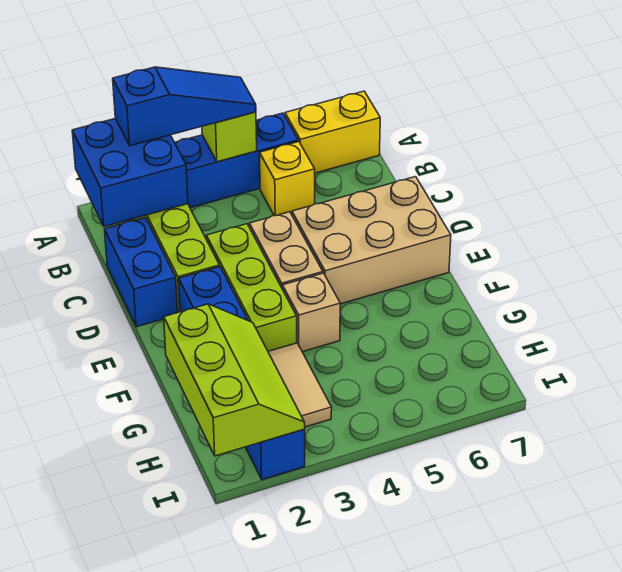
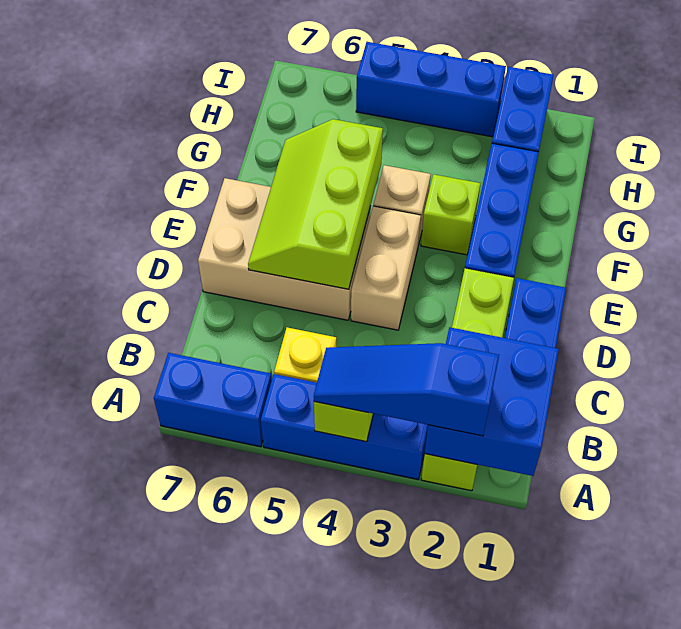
yellow 1x2 brick [285,91,380,173] -> blue 1x2 brick [154,353,272,447]
lime 1x3 brick [206,224,297,351] -> lime 1x1 brick [421,174,480,255]
lime 2x3 slope [164,304,305,456] -> lime 2x3 slope moved to [248,119,383,289]
tan 1x2 tile [268,343,332,427] -> none
none -> blue 1x3 brick [356,42,506,137]

